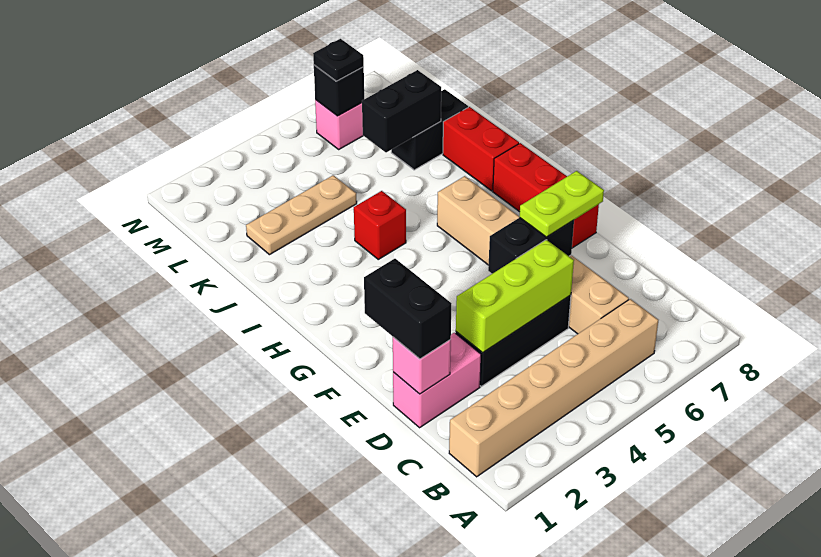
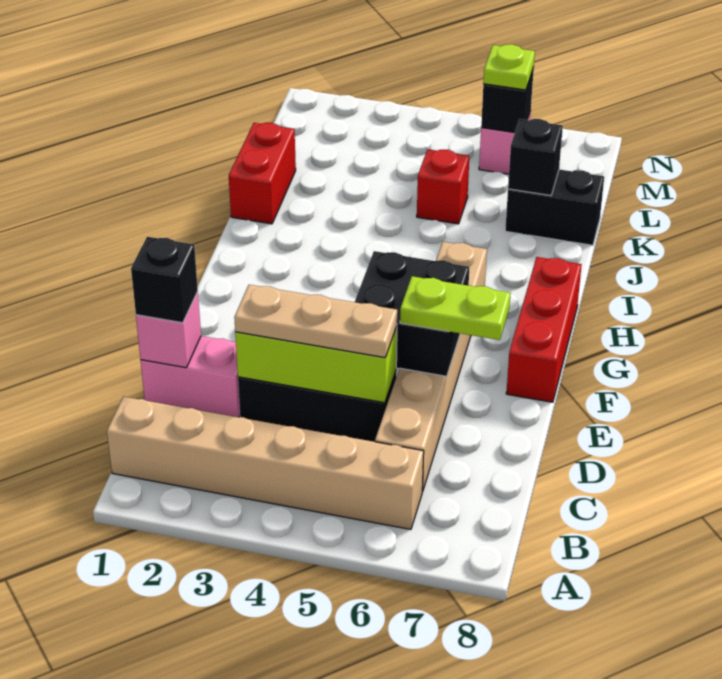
black 1x2 brick [364,258,452,359] -> black 1x1 brick [131,237,198,323]
black 1x2 brick [488,218,574,274] -> black 2x2 brick [355,251,469,376]
red 1x1 brick [354,191,406,259] -> red 1x1 brick moved to [417,149,469,224]
red 1x2 brick [443,107,519,191] -> red 1x2 brick moved to [229,123,296,224]
tan 1x3 plate [246,175,357,255] -> tan 1x3 plate moved to [234,285,397,358]
black 1x2 brick [362,70,441,152] -> black 1x1 brick [508,119,563,196]
black 1x1 plate [313,39,364,81] -> lime 1x1 plate [483,44,535,90]

